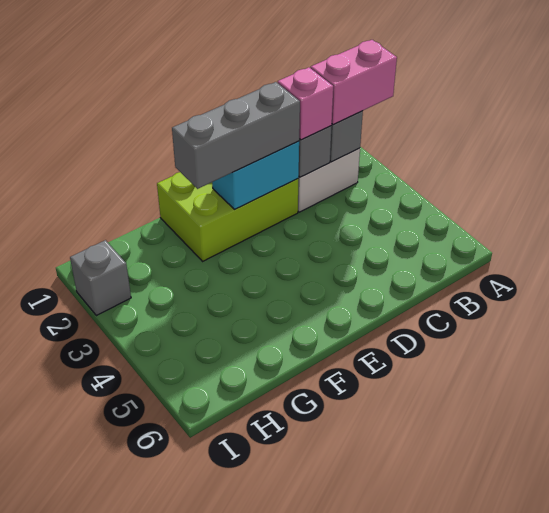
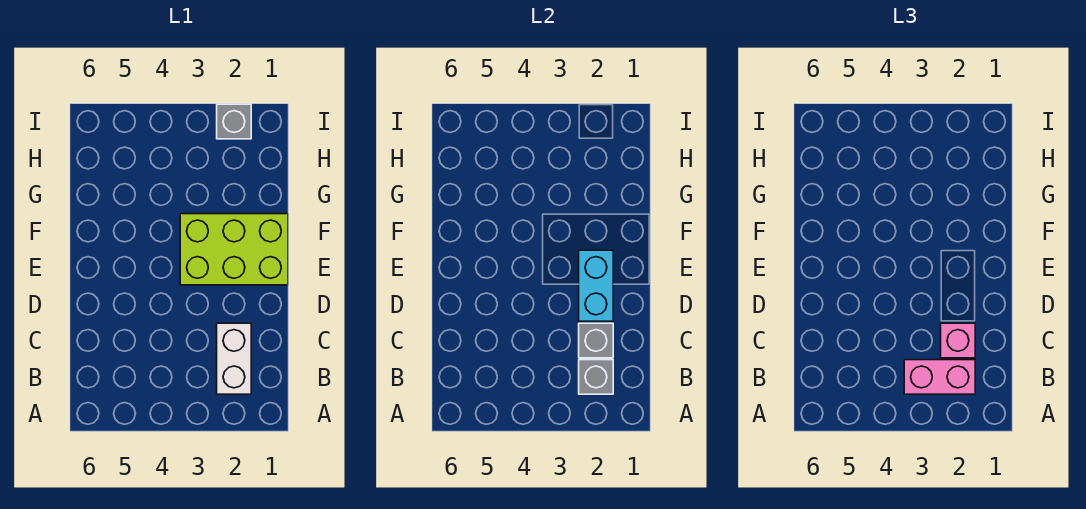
pink 1x2 brick [311,40,397,125] -> pink 1x2 brick turned to [904,360,975,394]
lime 2x3 brick [157,172,298,261] -> lime 2x3 brick turned to [180,214,288,285]
grey 1x3 brick [172,82,300,189] -> none

